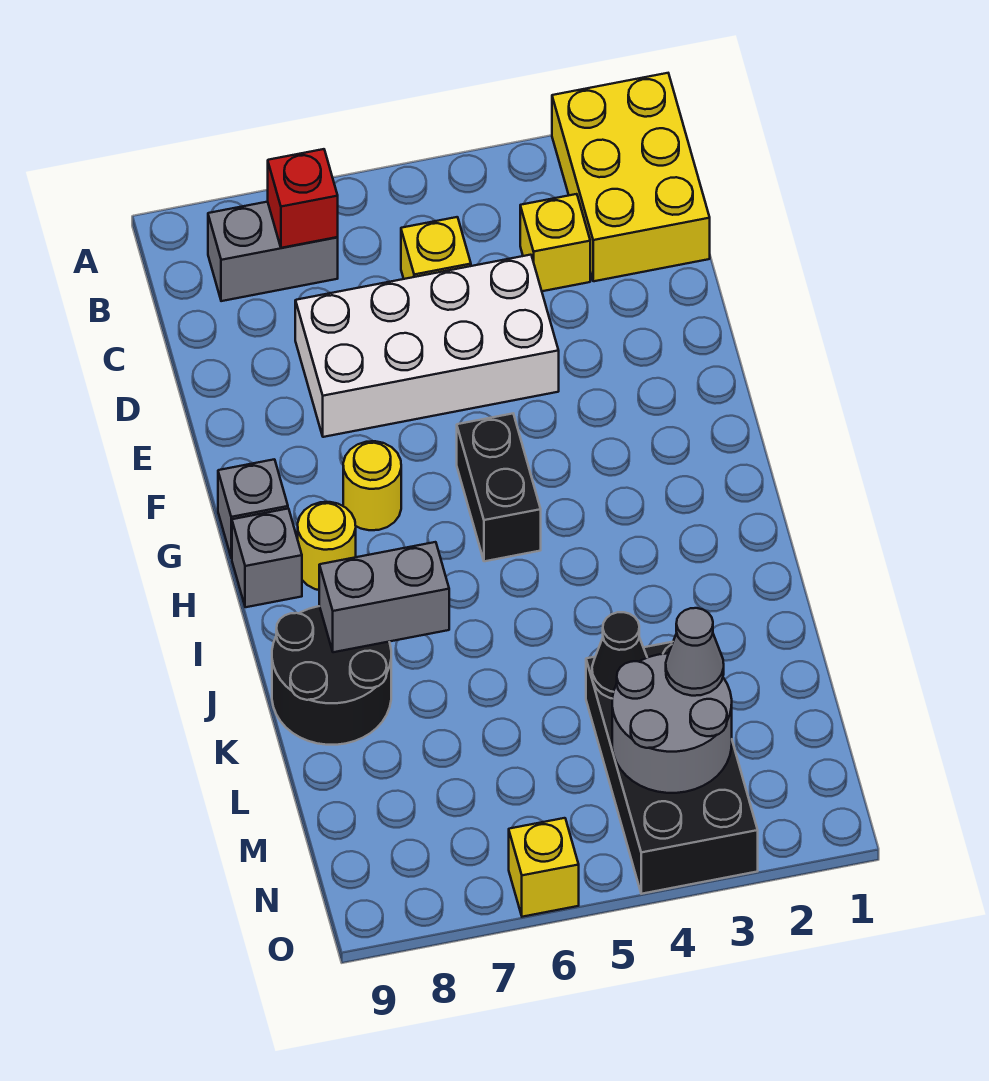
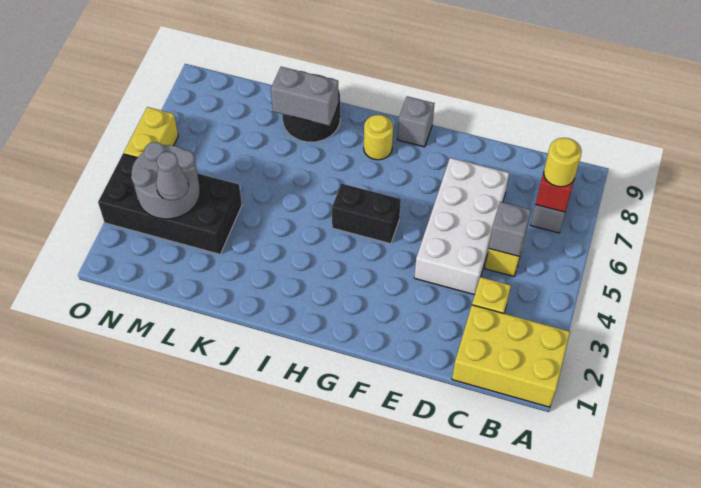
yellow 1x1 round brick [343,441,401,530] -> yellow 1x1 round brick moved to [544,138,582,187]
grey 1x1 brick [232,509,302,607] -> grey 1x1 brick moved to [489,202,531,256]
grey 1x2 brick [319,542,449,652] -> grey 1x2 brick turned to [271,67,339,126]
black 1x1 cone [592,612,647,698] -> none
yellow 1x1 brick [509,818,579,917] -> yellow 1x2 brick [124,107,178,158]

